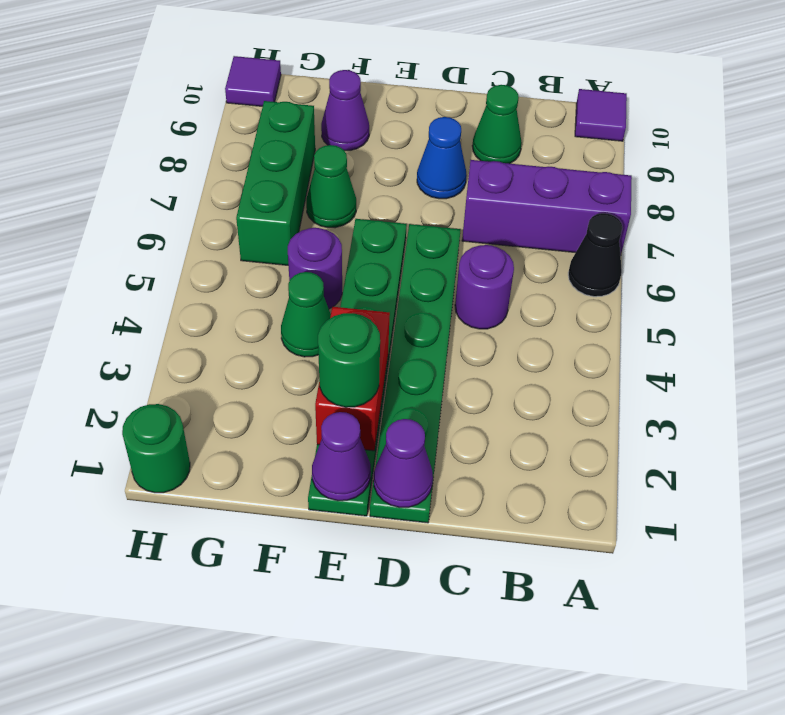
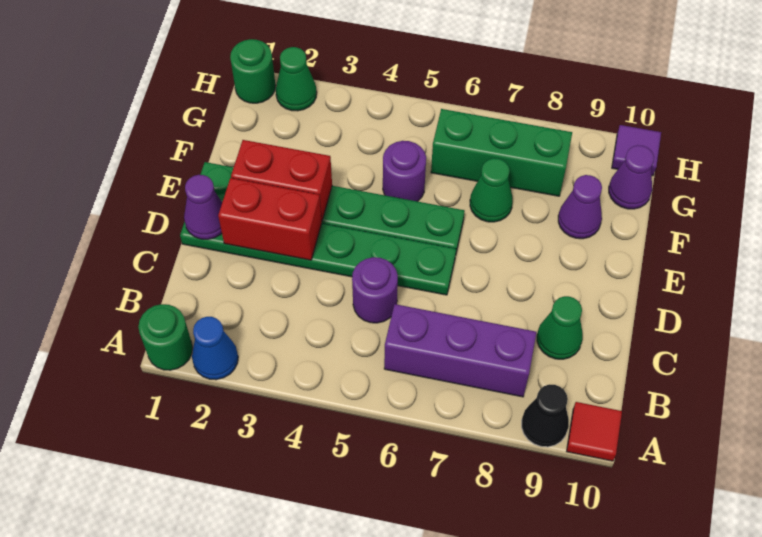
black 1x1 cone [568,213,622,297] -> black 1x1 cone moved to [522,384,569,447]
purple 1x3 brick [462,160,632,256] -> purple 1x3 brick turned to [384,304,537,397]
purple 1x1 tile [575,89,627,141] -> red 1x1 tile [567,402,622,461]
none -> red 1x2 brick [218,178,322,260]
blue 1x1 cone [417,117,467,199] -> blue 1x1 cone moved to [192,317,238,380]
purple 1x1 cone [312,412,371,501] -> purple 1x1 cone moved to [609,145,654,209]
green 1x1 round brick [318,313,380,407] -> green 1x1 round brick moved to [138,304,193,370]
green 1x1 cone [281,272,331,357] -> green 1x1 cone moved to [276,47,317,111]

